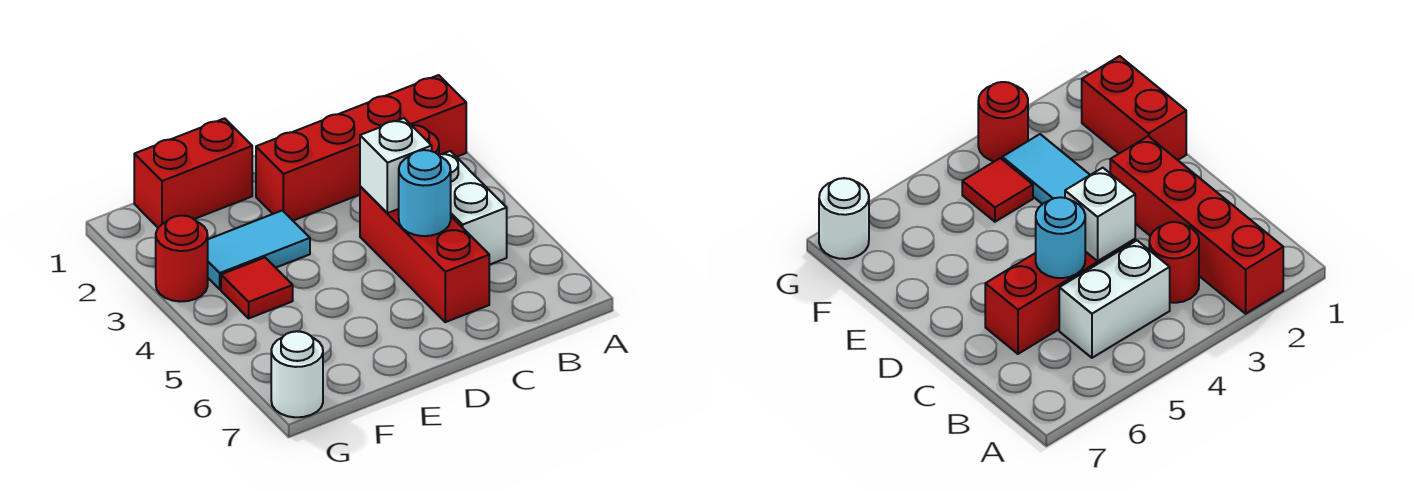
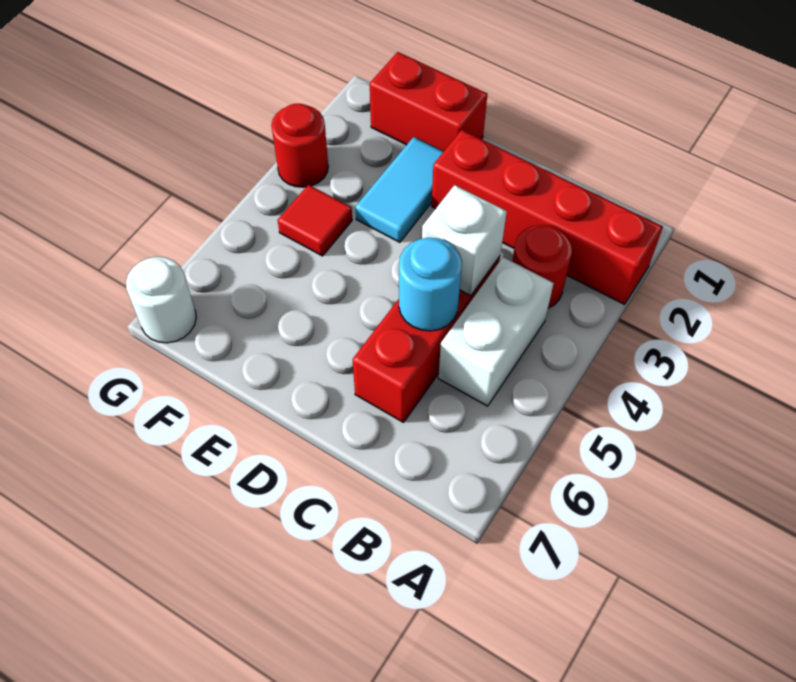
cyan 1x2 tile [208,210,310,289] -> cyan 1x2 tile turned to [355,137,444,242]

